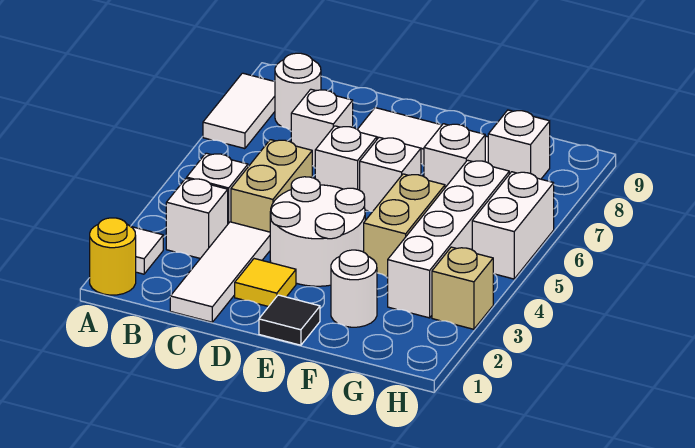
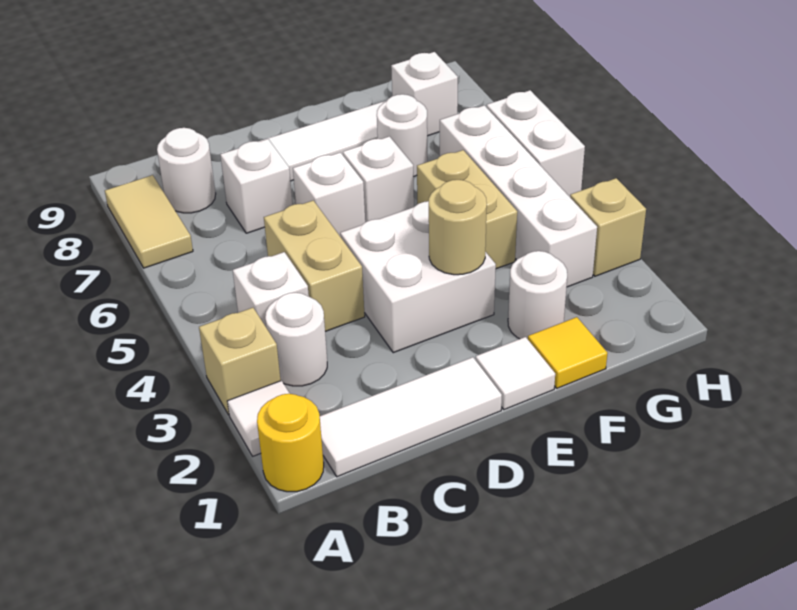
none -> tan 1x1 brick [199,308,281,415]
white 1x2 tile [203,73,275,149] -> tan 1x2 tile [105,175,193,268]
white 1x1 brick [166,178,228,258] -> white 1x1 round brick [265,293,327,386]
white 1x3 tile [170,222,270,322] -> white 1x3 tile turned to [320,357,502,477]
yellow 1x1 tile [235,259,296,307] -> yellow 1x1 tile moved to [528,317,607,388]
white 2x2 round brick [270,177,365,286] -> white 2x2 brick [340,201,496,353]
black 1x1 tile [259,295,320,345] -> white 1x1 tile [476,337,555,410]
none -> tan 1x1 round brick [429,180,487,275]
white 1x1 brick [424,124,485,187] -> white 1x1 round brick [377,94,427,177]

